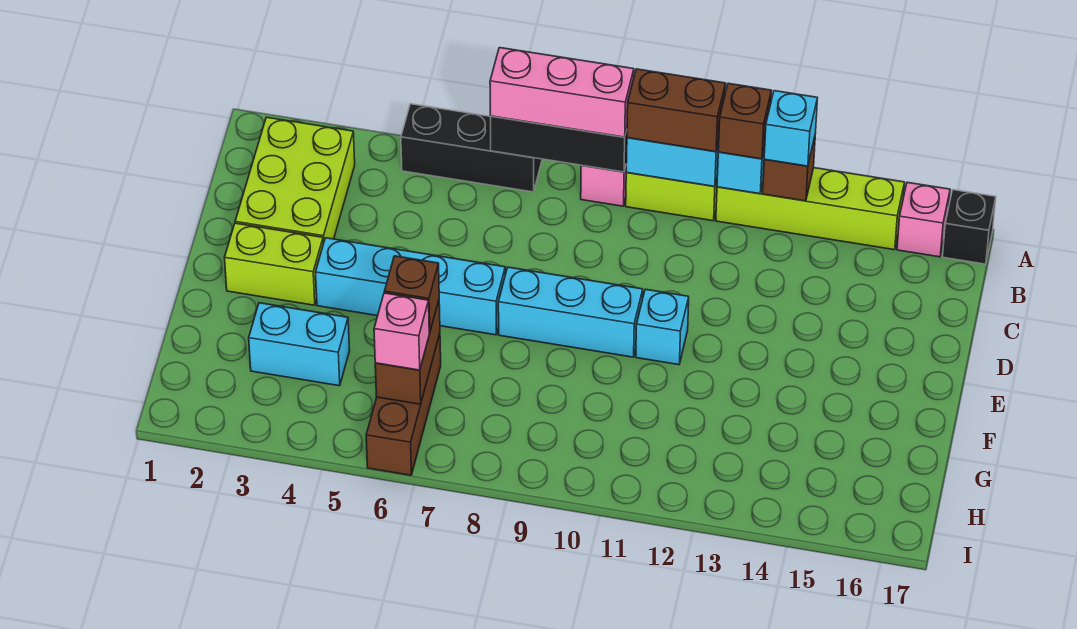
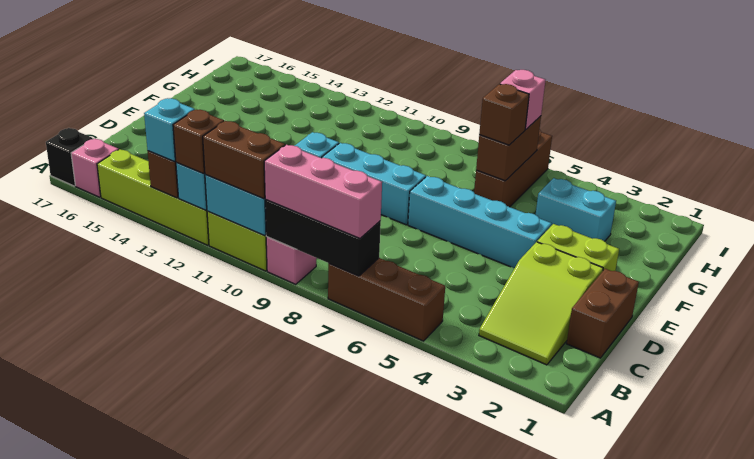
black 1x3 brick [401,104,542,192] -> brown 1x3 brick [328,258,445,341]
lime 2x3 brick [235,117,355,244] -> lime 2x3 slope [479,242,603,365]
none -> brown 1x2 brick [566,269,639,358]

